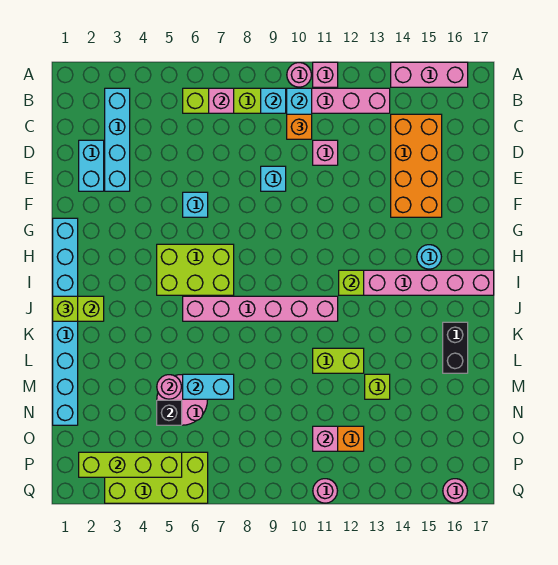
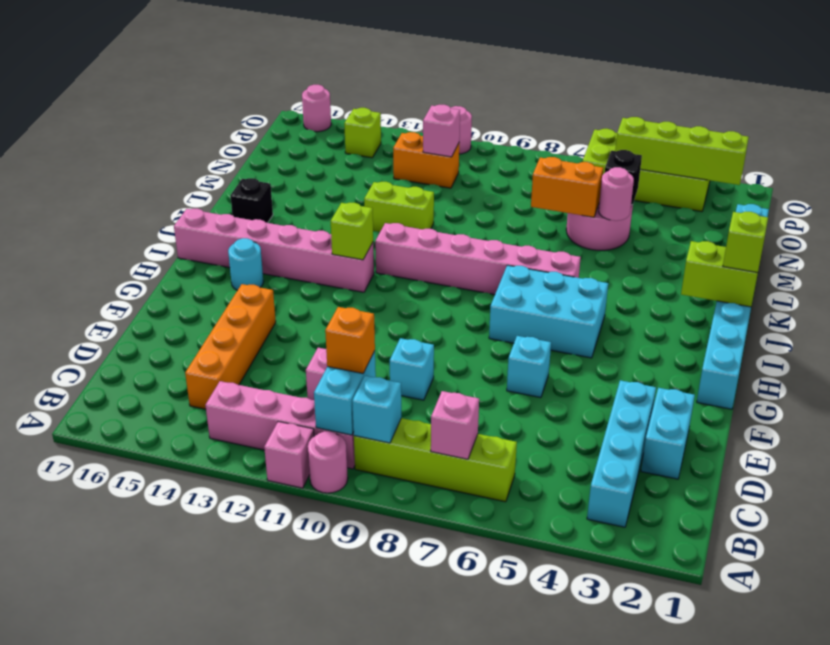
pink 1x3 brick [391,62,468,87] -> none
orange 2x4 brick [391,114,442,217] -> orange 1x4 brick [185,284,276,409]
lime 2x3 brick [157,244,234,295] -> cyan 2x3 brick [489,265,608,358]
black 1x2 brick [443,322,468,373] -> black 1x1 brick [231,178,273,223]
cyan 1x2 brick [183,374,234,399] -> orange 1x2 brick [531,157,603,217]
lime 1x1 brick [365,374,390,399] -> lime 1x1 brick moved to [344,108,381,158]

